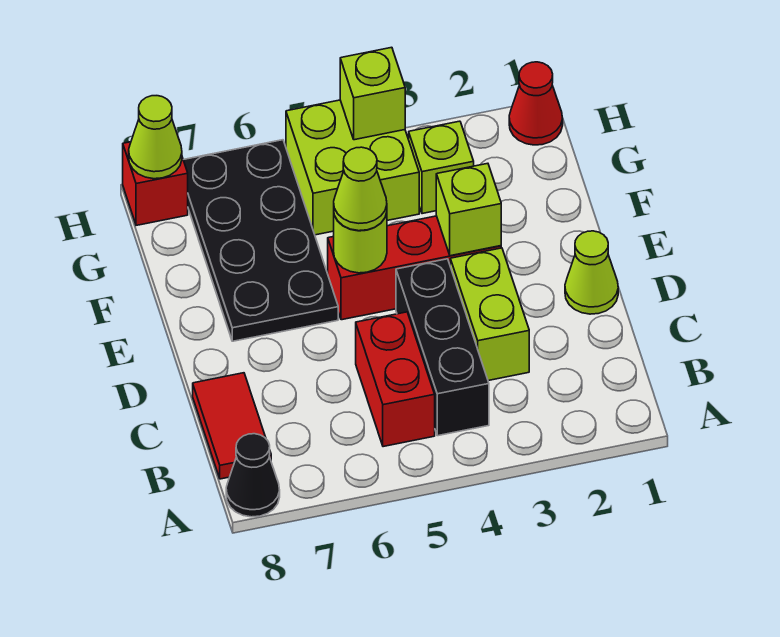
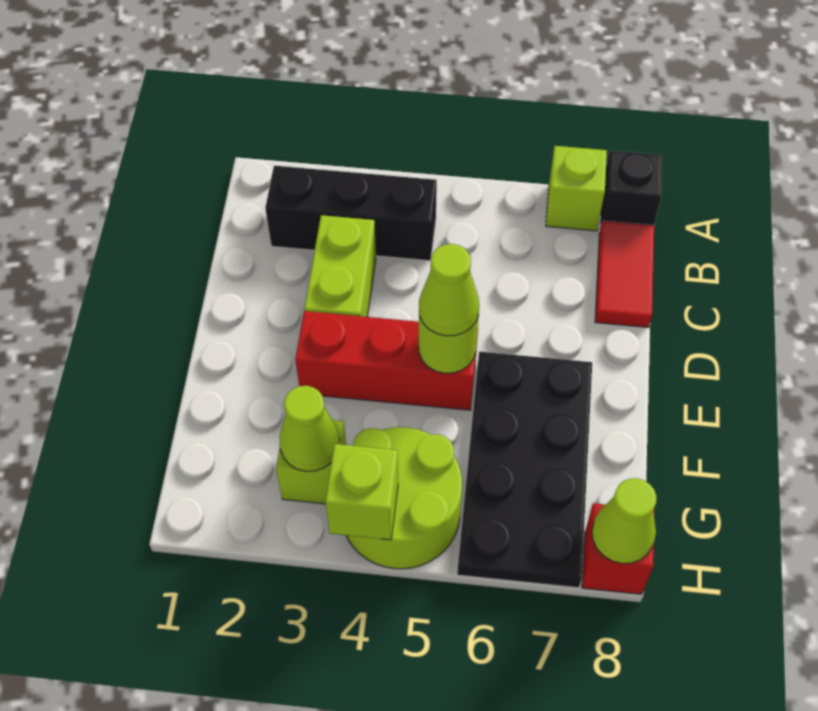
black 1x1 cone [226,434,280,517] -> black 1x1 brick [600,150,662,228]
black 1x3 brick [396,259,489,436] -> black 1x3 brick turned to [265,166,437,261]
red 1x2 brick [356,312,435,447] -> none
lime 1x1 cone [565,231,618,314] -> lime 1x1 cone moved to [280,386,340,471]
lime 1x1 brick [436,163,501,256] -> lime 1x1 brick moved to [546,146,607,231]
lime 2x2 brick [286,100,419,235] -> lime 2x2 round brick [346,427,462,569]
red 1x1 cone [509,62,563,145] -> none

